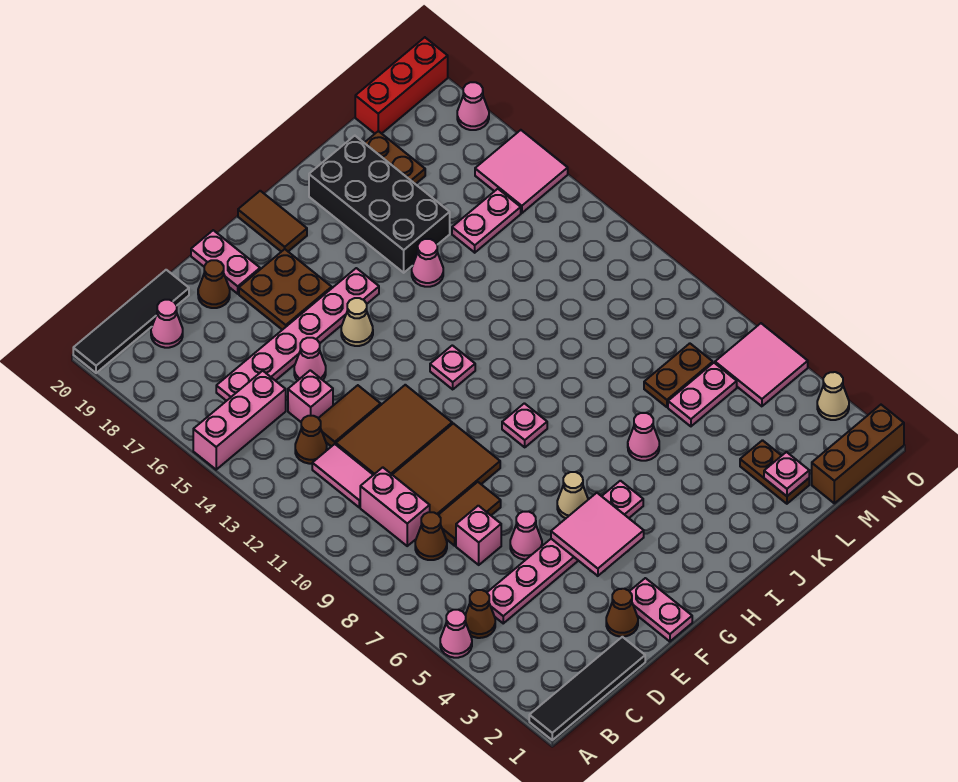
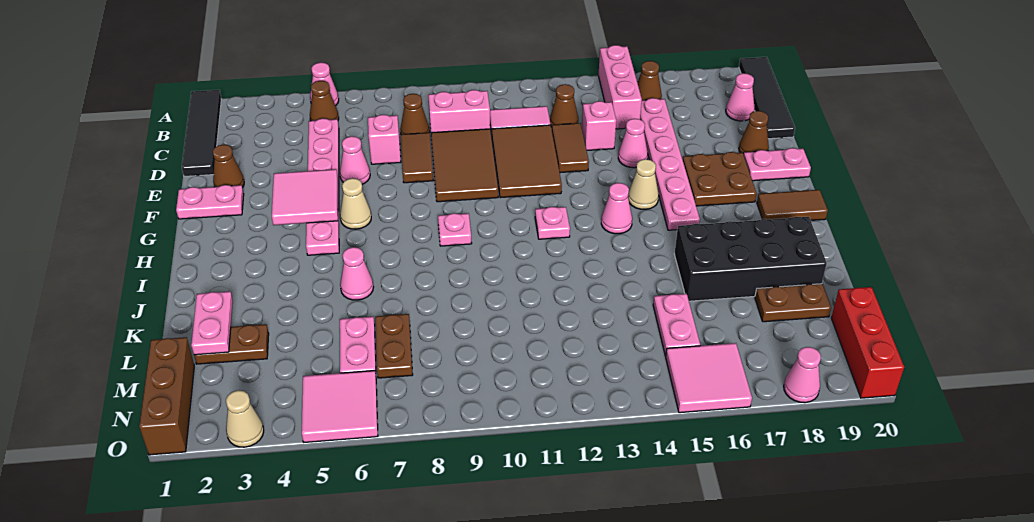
none -> brown 1x1 cone [637,61,662,100]
pink 1x1 cone [412,239,443,287] -> pink 1x1 cone moved to [601,183,632,234]
pink 1x1 plate [764,452,809,496] -> pink 1x2 plate [191,291,233,355]

